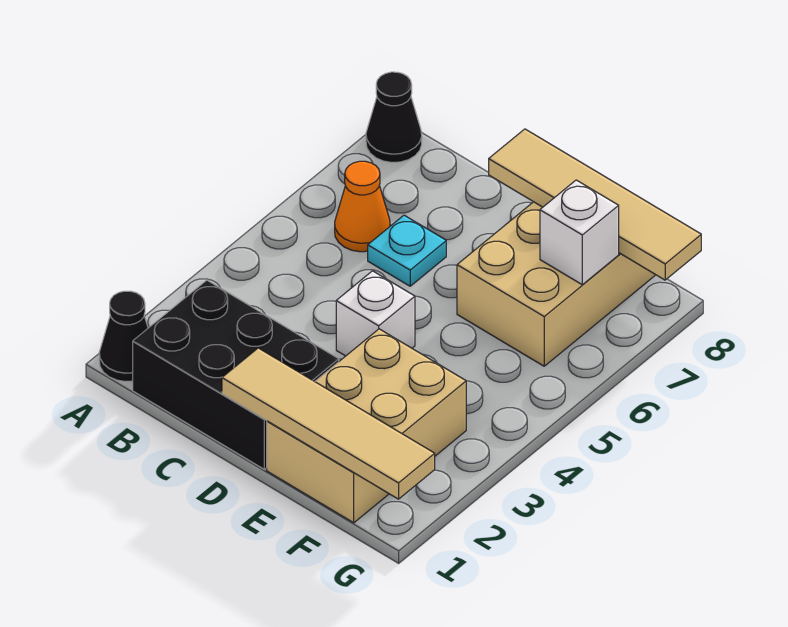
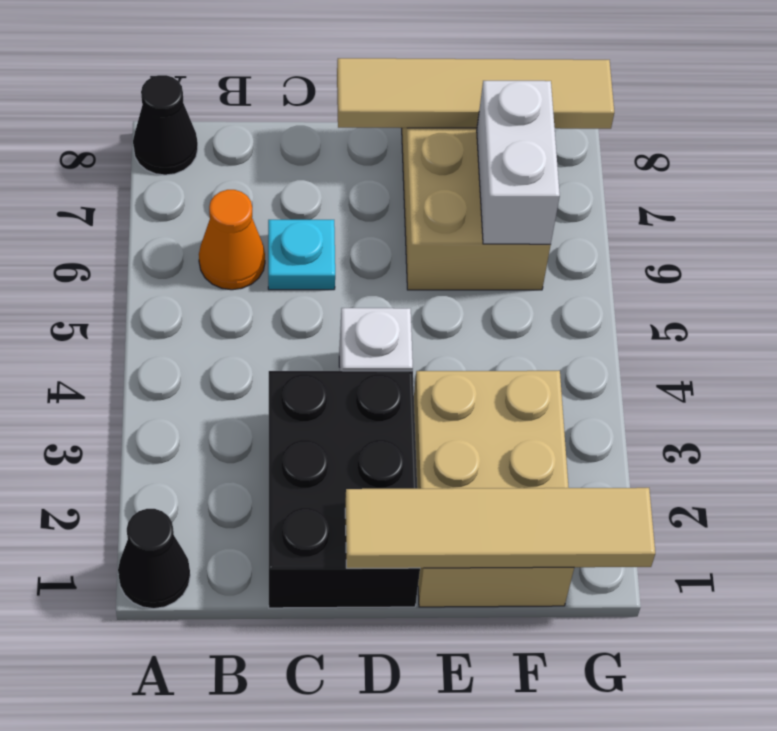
black 2x3 brick [133,280,339,469] -> black 2x3 brick turned to [269,371,420,608]
white 1x1 brick [540,180,619,285] -> white 1x2 brick [477,81,560,244]

